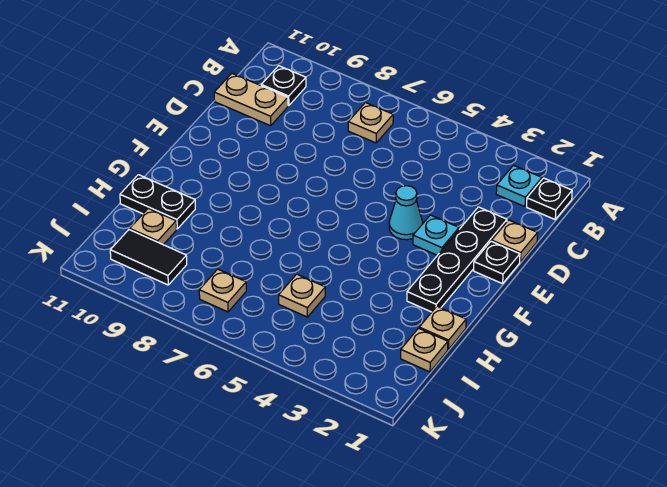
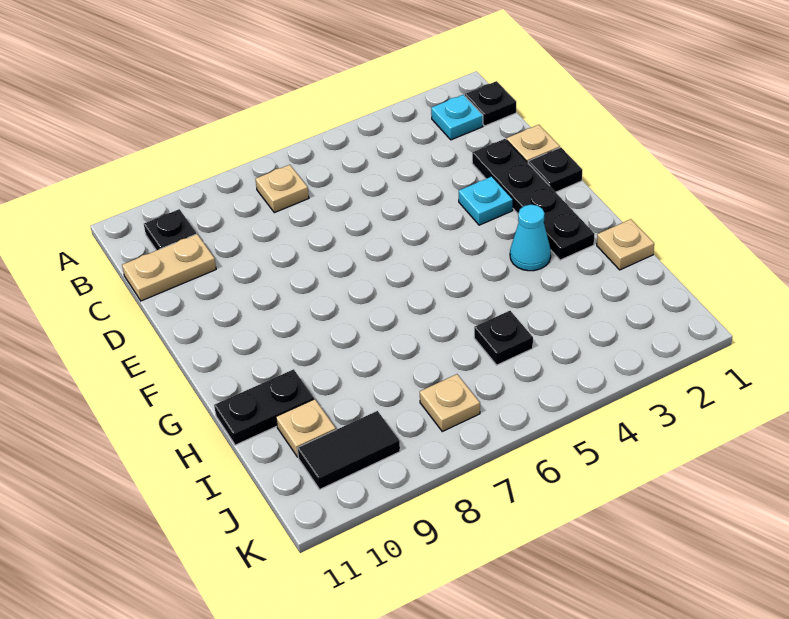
cyan 1x1 cone [389,186,422,240] -> cyan 1x1 cone moved to [510,205,551,271]
tan 1x1 plate [401,328,448,372] -> none
tan 1x1 plate [279,274,325,317] -> black 1x1 plate [474,311,533,365]

